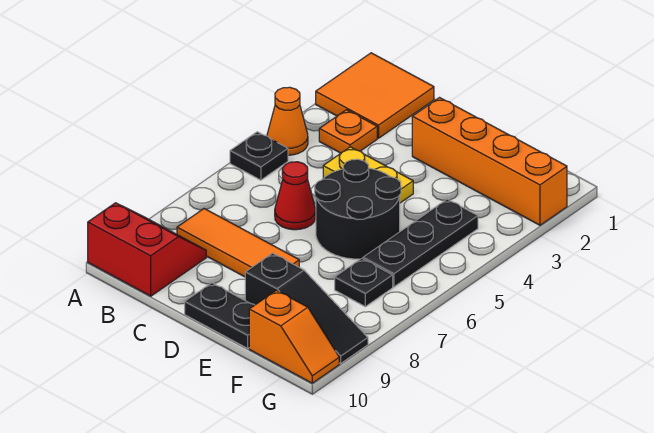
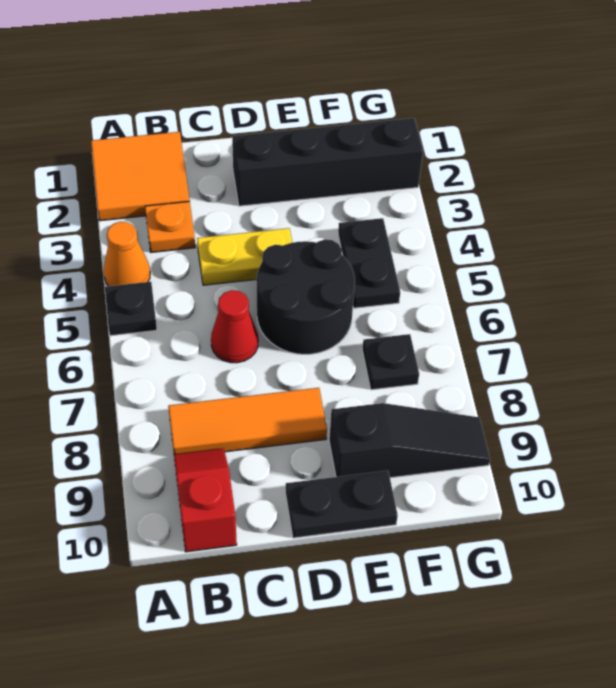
red 2x2 slope [88,203,206,296] -> red 1x2 slope [174,449,237,552]
orange 1x4 brick [412,98,567,225] -> black 1x4 brick [232,118,423,206]
black 1x3 plate [363,199,478,287] -> black 1x2 plate [338,218,400,308]
orange 1x2 slope [249,290,339,383] -> none

